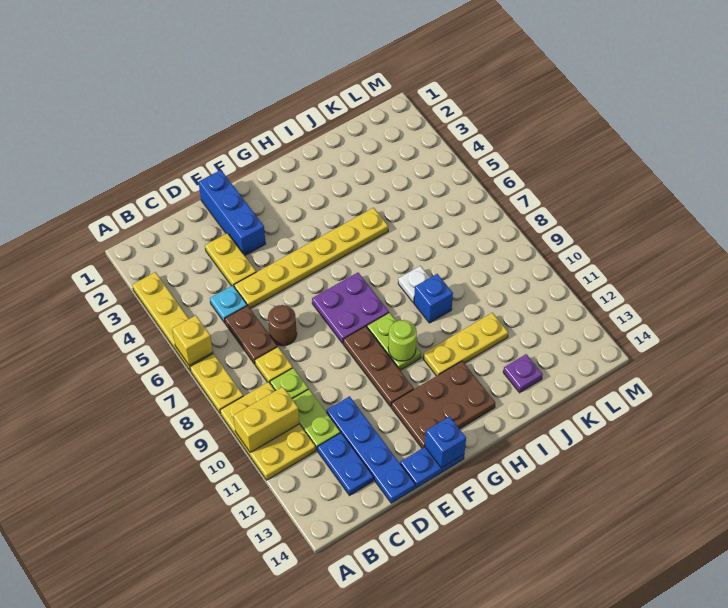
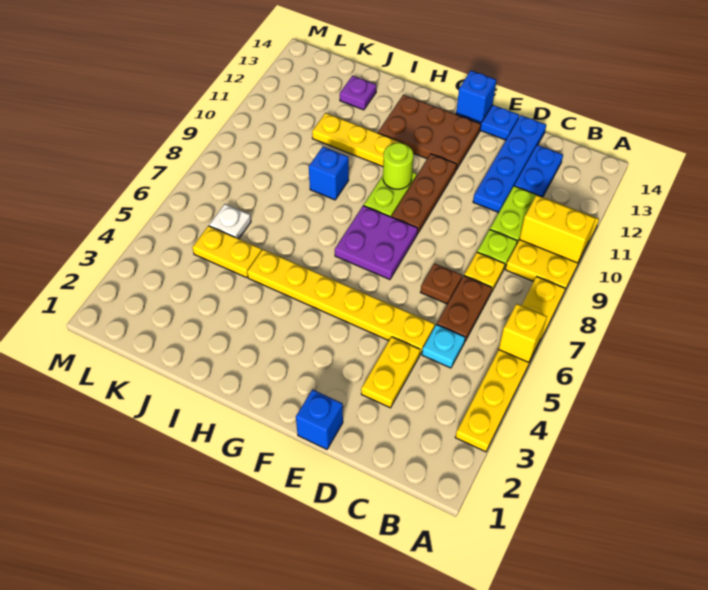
brown 1x1 round brick [268,305,297,346] -> brown 1x1 plate [421,263,462,304]
blue 1x3 brick [199,170,266,256] -> blue 1x1 brick [296,390,343,449]
white 1x1 plate [398,266,430,303] -> white 1x1 plate moved to [209,204,251,239]
none -> yellow 1x2 plate [192,226,262,278]

